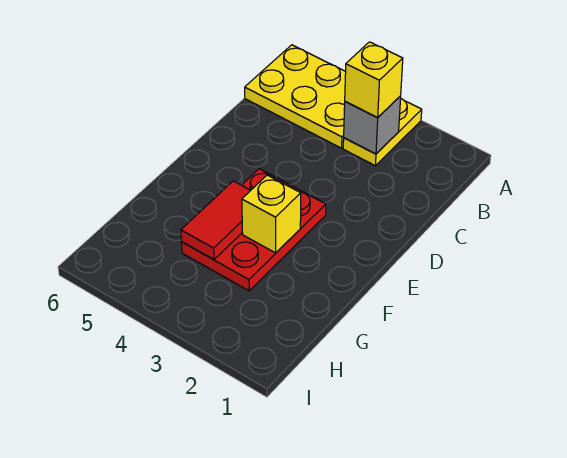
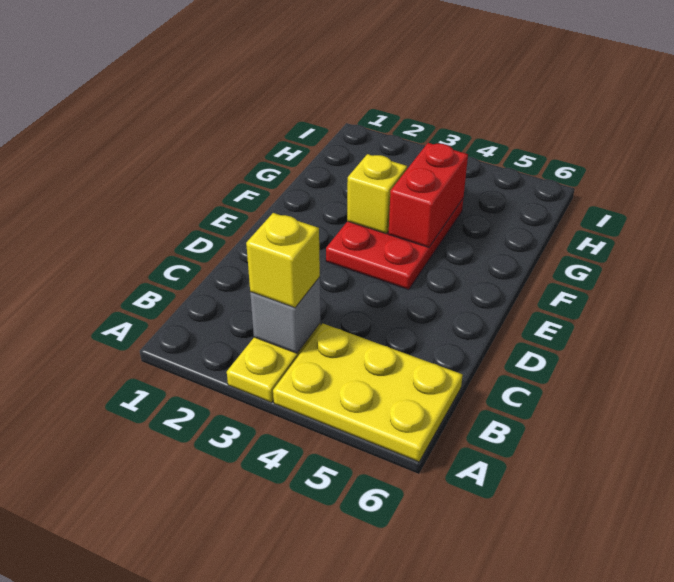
red 1x2 tile [181,181,251,260] -> red 1x2 brick [389,143,468,247]

